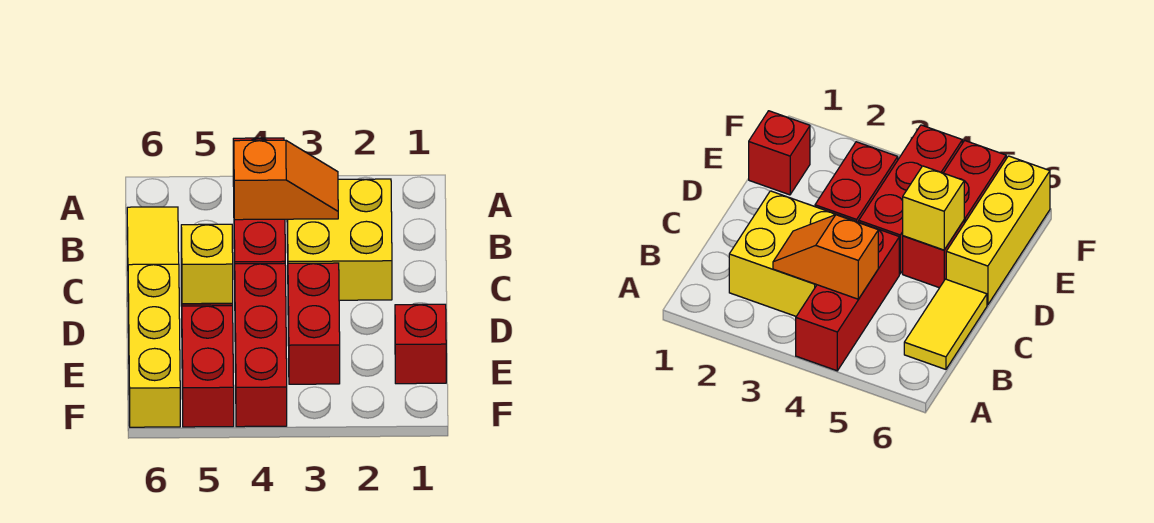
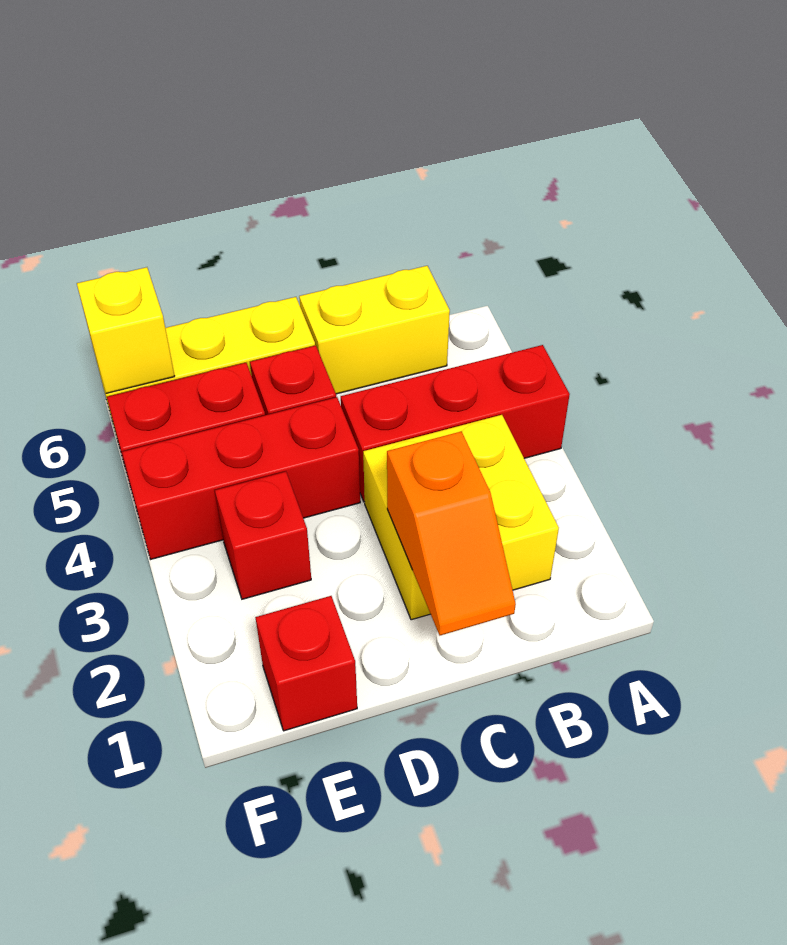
orange 1x2 slope [234,140,338,220] -> orange 1x2 slope moved to [387,431,516,635]
yellow 1x2 tile [127,207,179,265] -> yellow 1x2 brick [299,266,450,394]
red 1x2 brick [288,263,340,384] -> red 1x1 brick [215,472,311,599]
yellow 1x1 brick [181,224,233,304] -> yellow 1x1 brick moved to [77,267,175,393]

